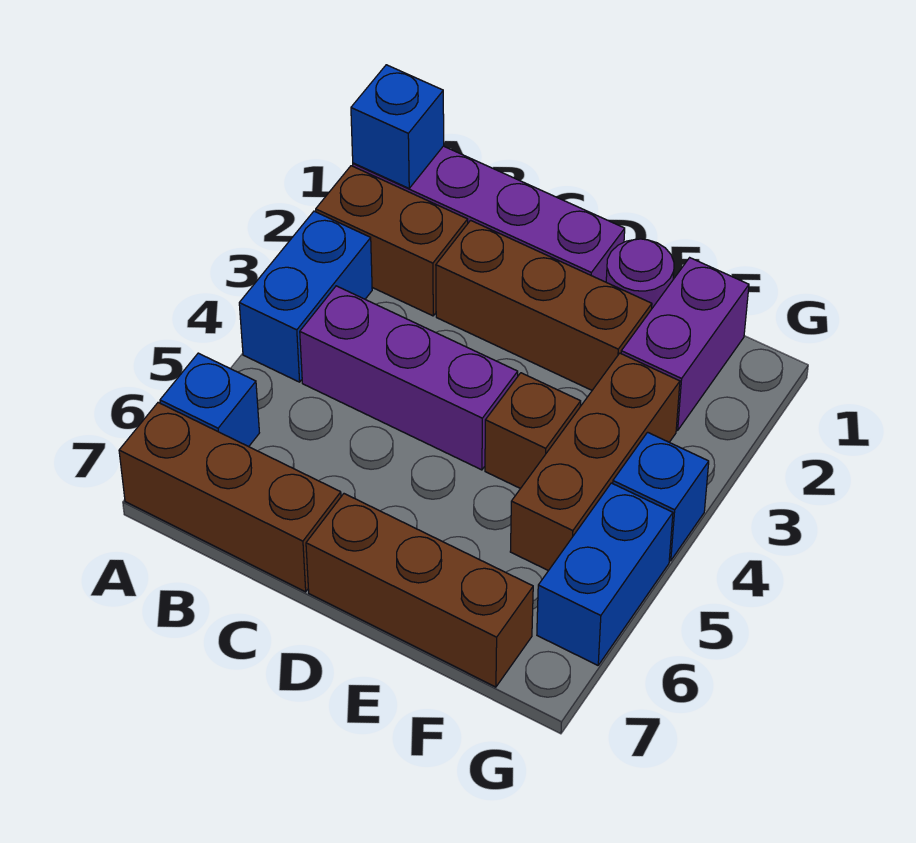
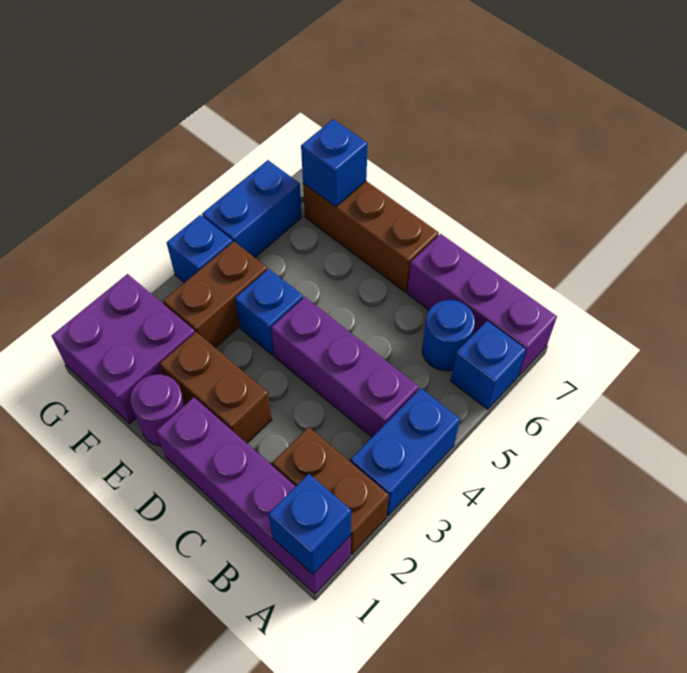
brown 1x3 brick [119,403,341,592] -> purple 1x3 brick [407,234,557,376]
none -> blue 1x1 round brick [422,300,475,371]
brown 1x3 brick [436,220,652,390] -> brown 1x2 brick [160,332,272,443]
brown 1x1 brick [485,373,581,489] -> blue 1x1 brick [235,269,303,355]
purple 1x2 brick [621,258,749,430] -> purple 2x2 brick [52,274,195,424]
brown 1x3 brick [510,353,680,571] -> brown 1x2 brick [163,242,267,348]
none -> blue 1x1 brick [301,119,368,207]

